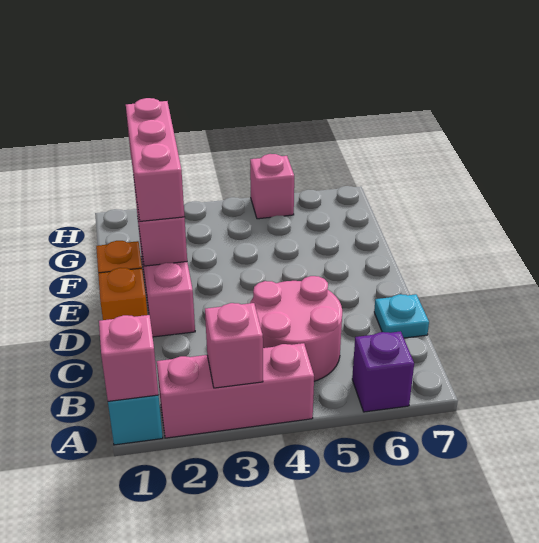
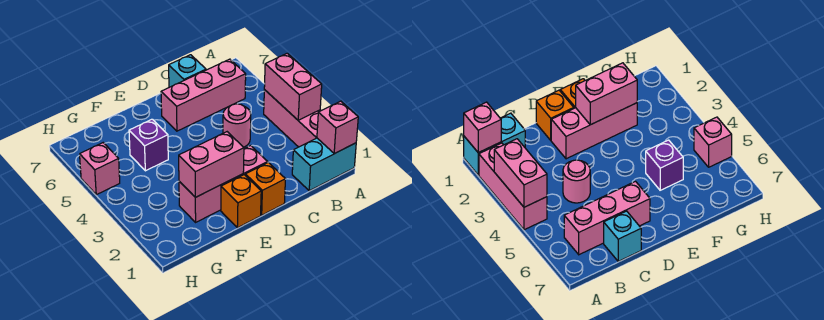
pink 1x1 brick [205,303,263,388] -> pink 1x2 brick [264,53,322,120]
purple 1x1 brick [352,331,414,412] -> purple 1x1 brick moved to [129,119,168,171]
pink 2x2 round brick [250,276,342,381] -> pink 1x1 round brick [223,104,251,147]
cyan 1x1 plate [374,294,429,338] -> cyan 1x1 brick [169,55,206,87]
pink 1x3 brick [126,98,184,221] -> pink 1x3 brick moved to [161,59,246,131]

